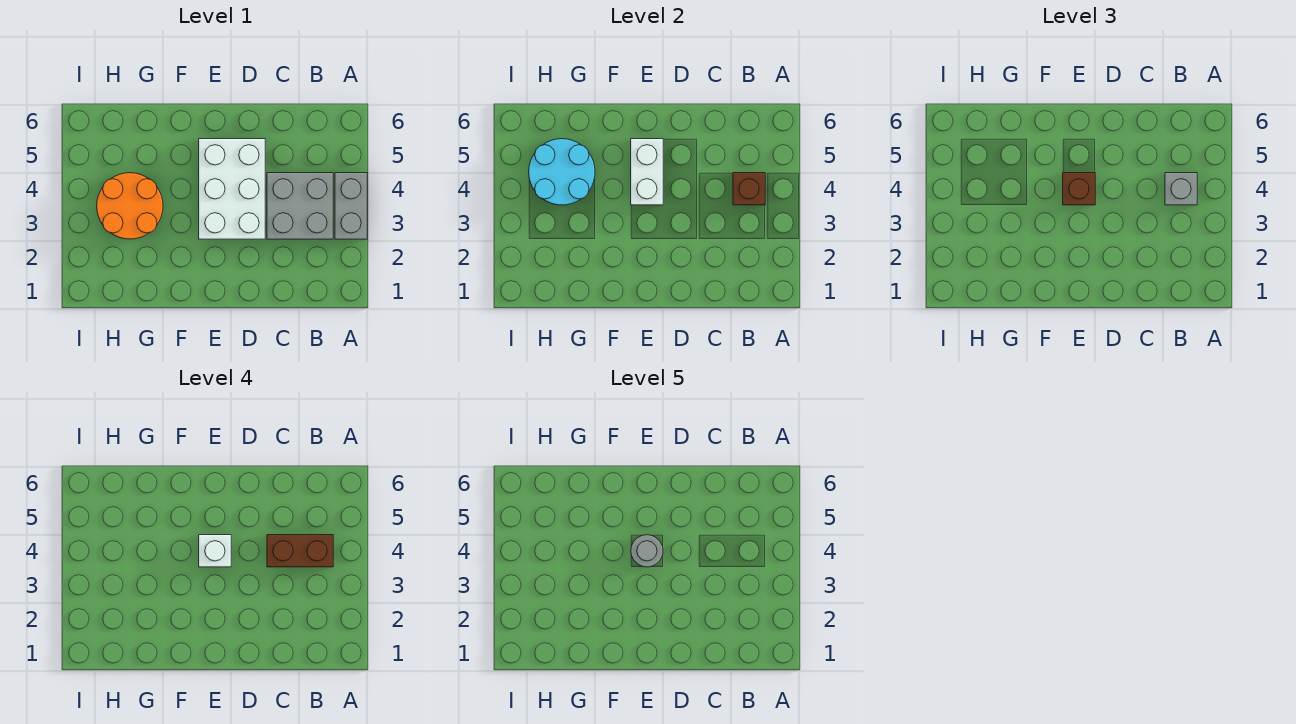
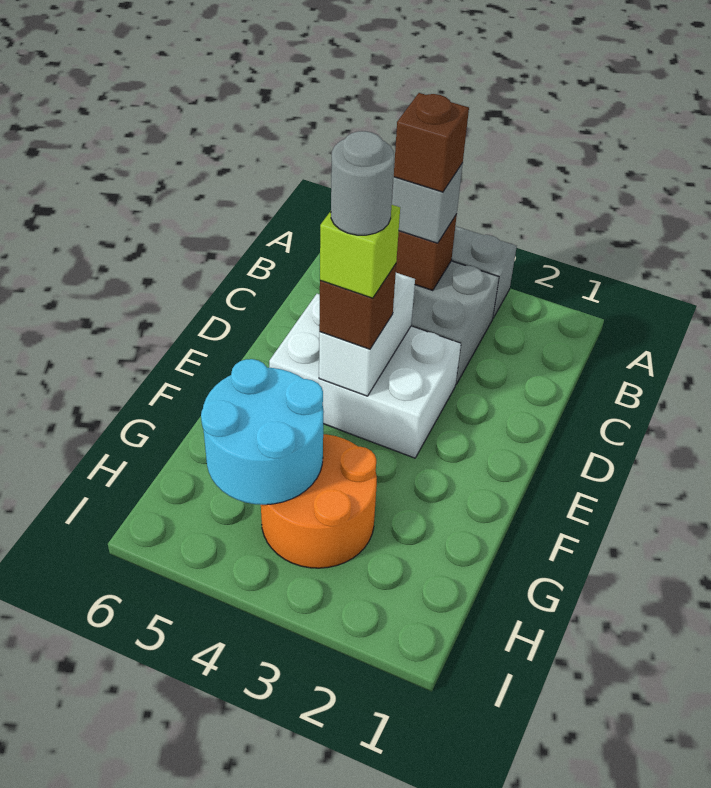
brown 1x2 brick [267,535,333,567] -> brown 1x1 brick [394,93,469,192]
white 1x2 brick [631,139,663,205] -> white 1x2 brick turned to [319,273,415,396]
white 1x1 brick [199,535,231,567] -> lime 1x1 brick [320,205,400,298]

